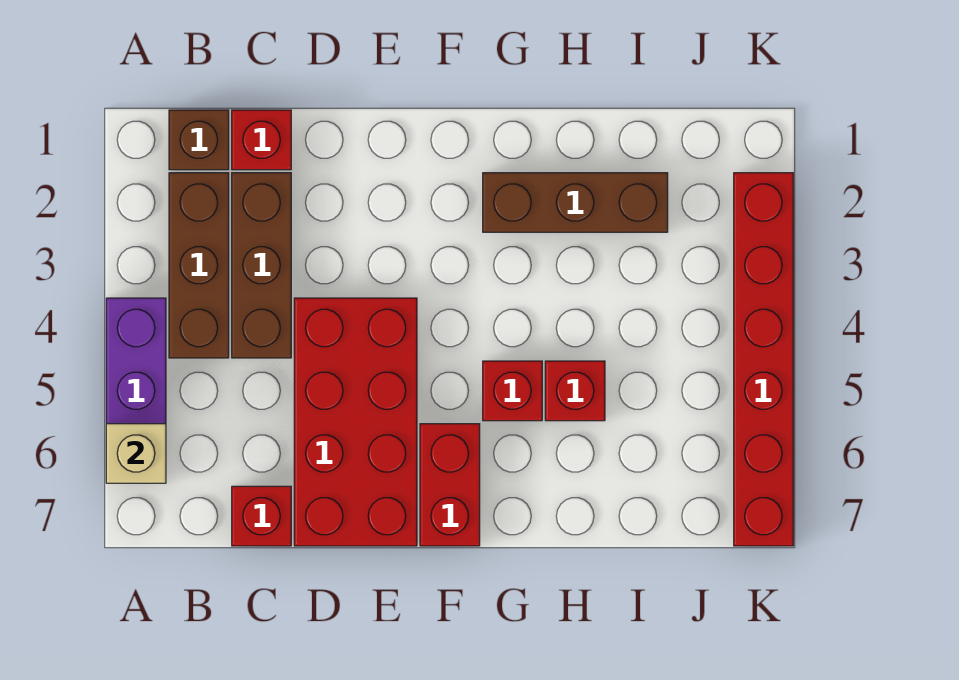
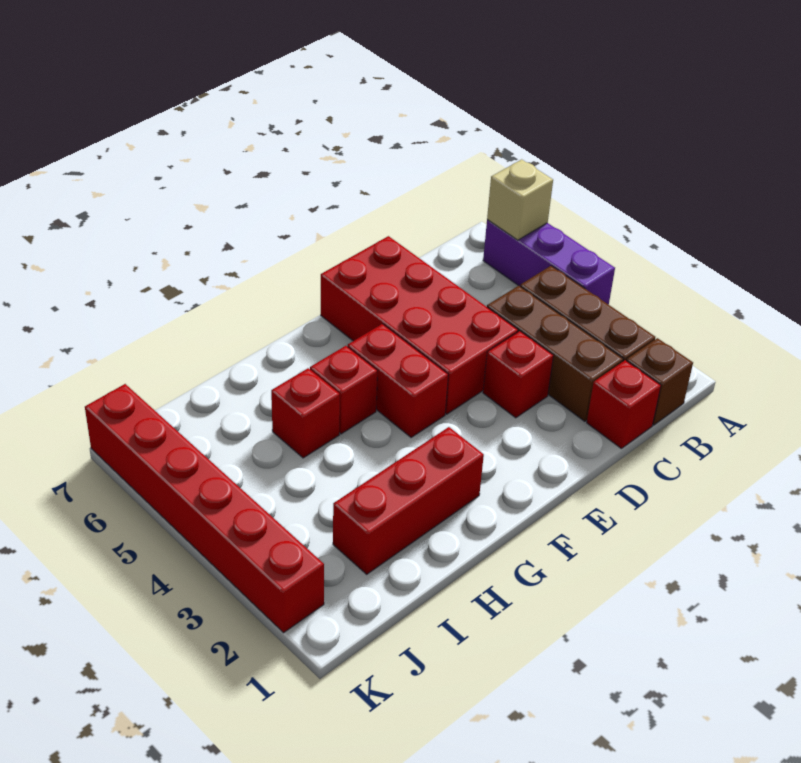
red 1x1 brick [232,486,291,546] -> red 1x1 brick moved to [483,331,554,418]
red 1x2 brick [420,424,480,546] -> red 1x2 brick moved to [348,324,448,438]
brown 1x3 brick [483,173,668,232] -> red 1x3 brick [333,427,484,574]

